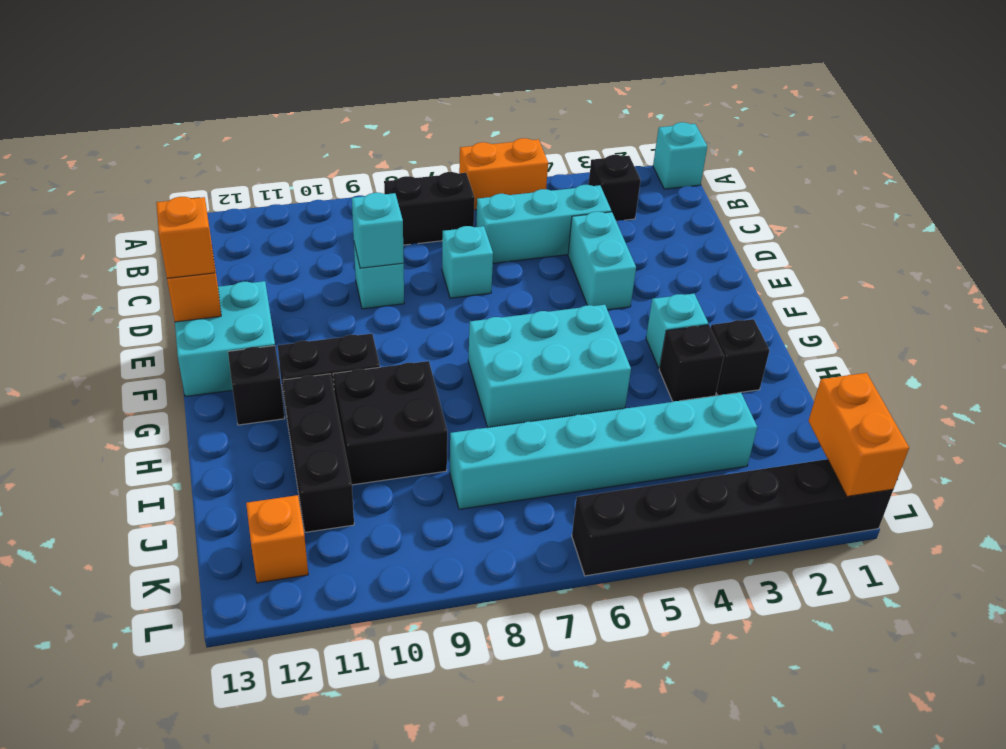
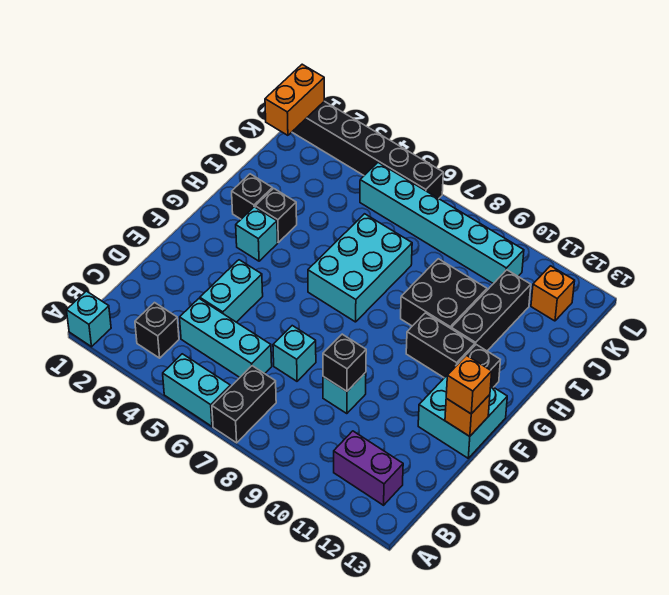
orange 1x2 brick [459,138,548,210] -> cyan 1x2 brick [163,354,230,426]
black 1x2 brick [384,172,475,245] -> black 1x2 brick turned to [212,366,276,443]
none -> purple 1x2 brick [334,431,403,505]
cyan 1x1 brick [352,193,404,268] -> black 1x1 brick [323,334,366,391]
cyan 2x3 brick [468,305,631,428] -> cyan 2x3 brick turned to [308,214,412,322]
cyan 1x6 brick [450,392,757,509] -> cyan 1x6 brick moved to [360,163,524,284]

